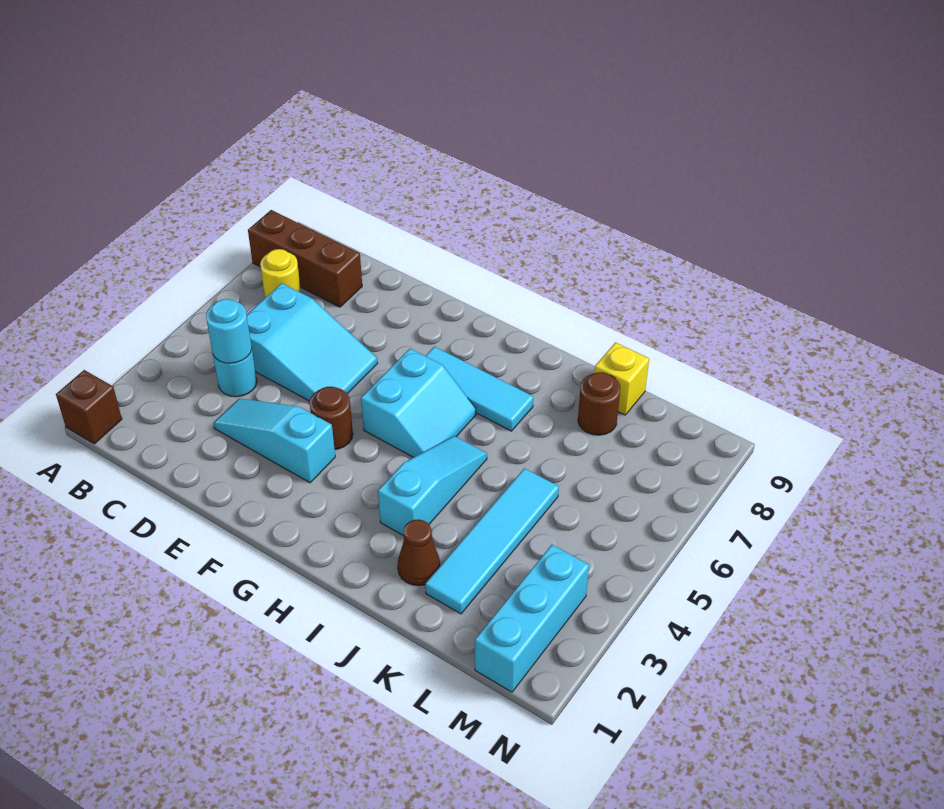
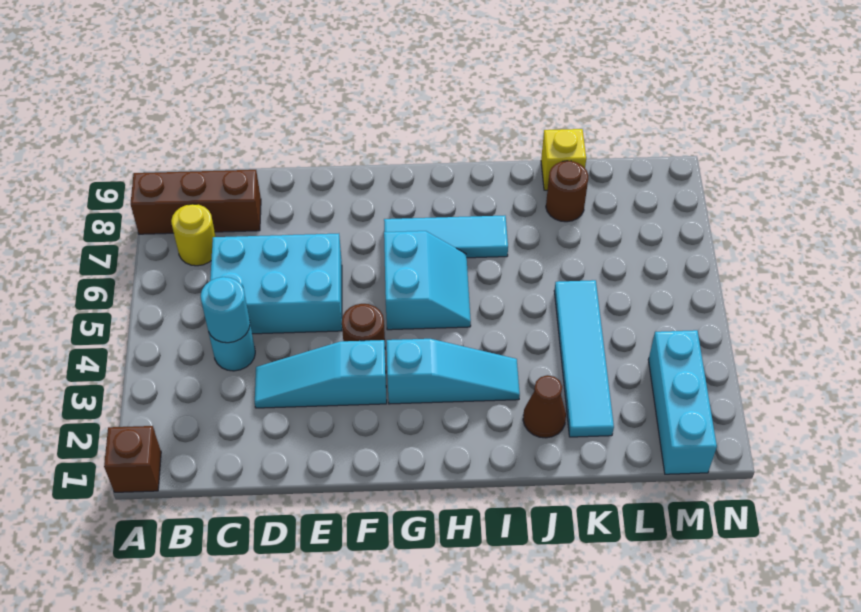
cyan 2x3 slope [247,283,378,401] -> cyan 2x3 brick [210,234,342,334]
cyan 1x3 slope [378,436,487,536] -> cyan 1x3 slope turned to [387,339,520,404]

